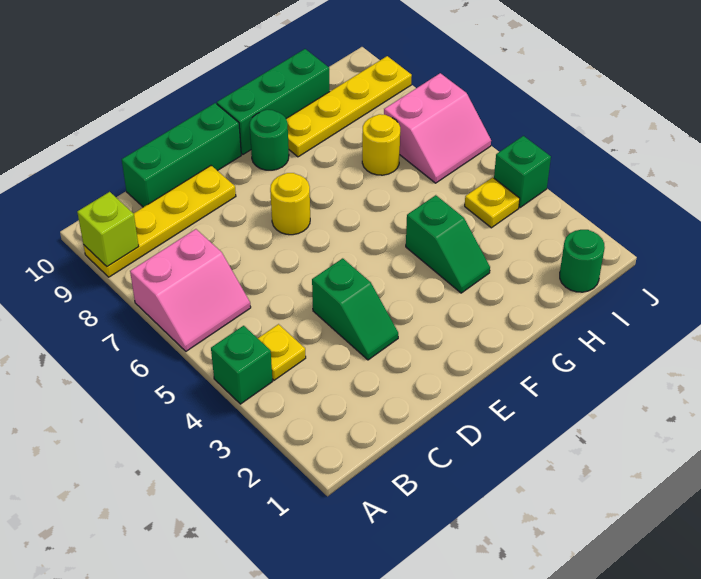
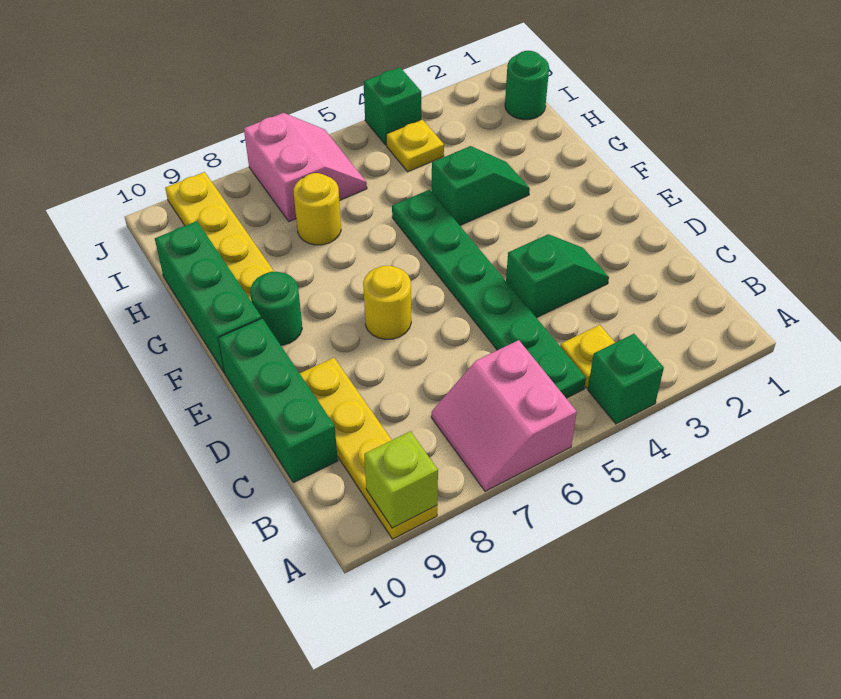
pink 2x2 slope [130,229,251,351] -> pink 2x2 slope turned to [431,340,577,491]
none -> green 1x6 plate [392,189,586,398]

